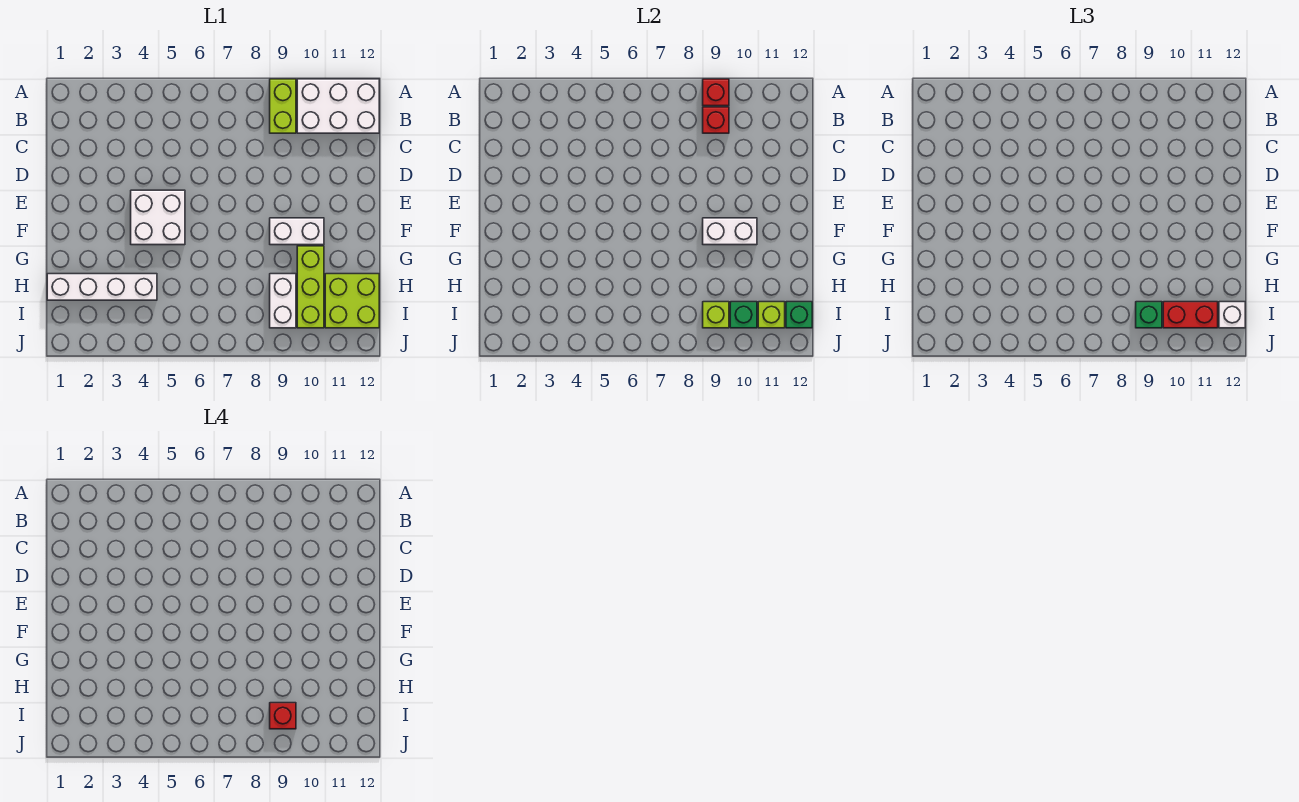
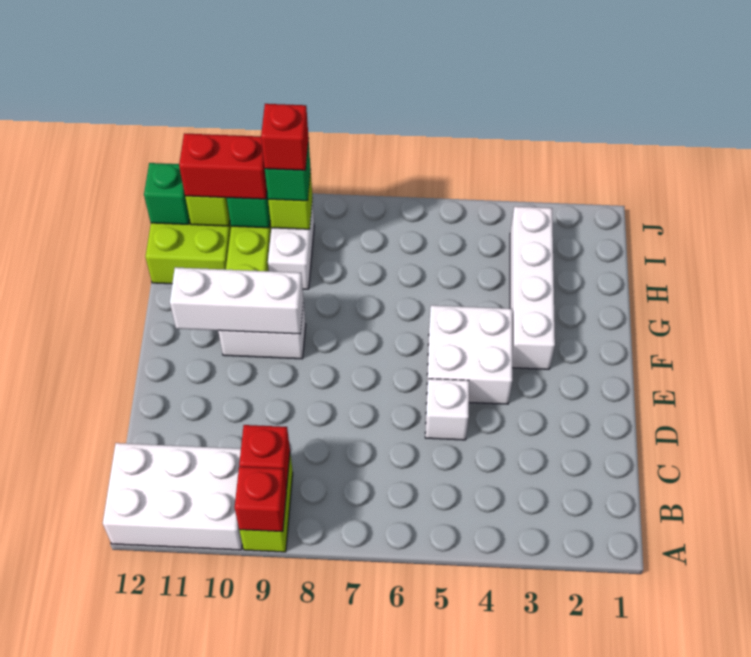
white 1x2 brick [703,218,757,245] -> white 1x3 brick [170,267,303,334]
white 1x4 brick [47,274,157,300] -> white 1x4 brick turned to [510,206,555,369]
white 1x1 brick [1219,302,1245,328] -> white 1x1 brick moved to [425,379,469,440]

